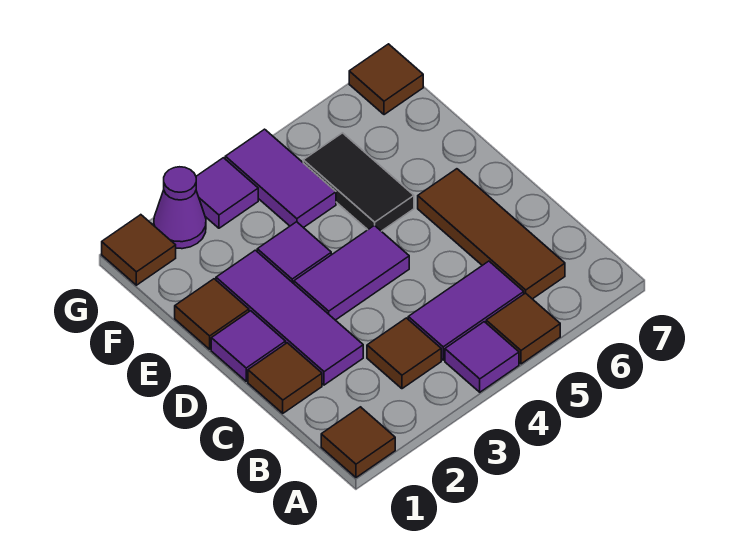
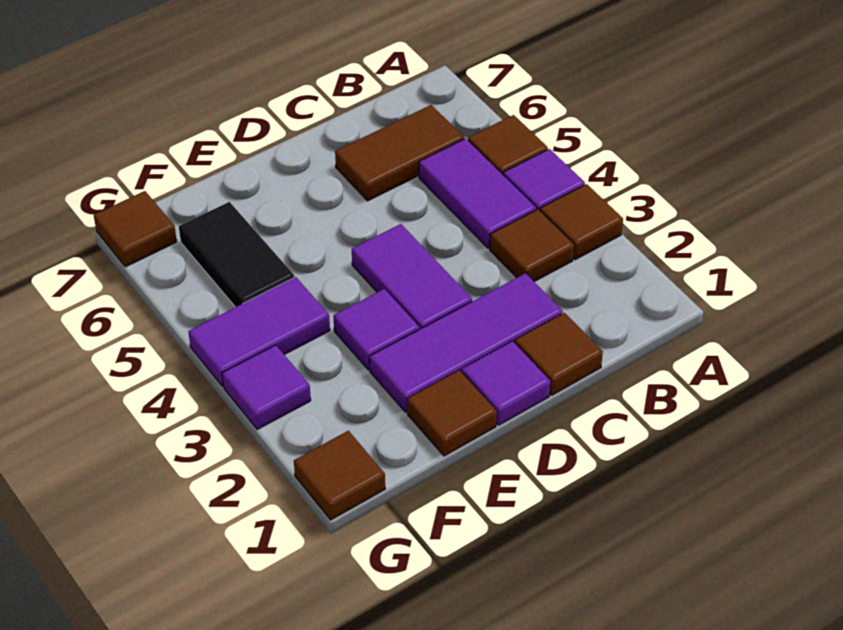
brown 1x1 tile [321,407,395,477] -> brown 1x1 tile moved to [540,184,623,260]
brown 1x3 tile [418,169,565,299] -> brown 1x2 tile [335,105,464,201]
black 1x2 tile [303,133,414,231] -> black 1x2 tile turned to [179,202,294,307]
purple 1x1 cone [154,167,206,249] -> none

